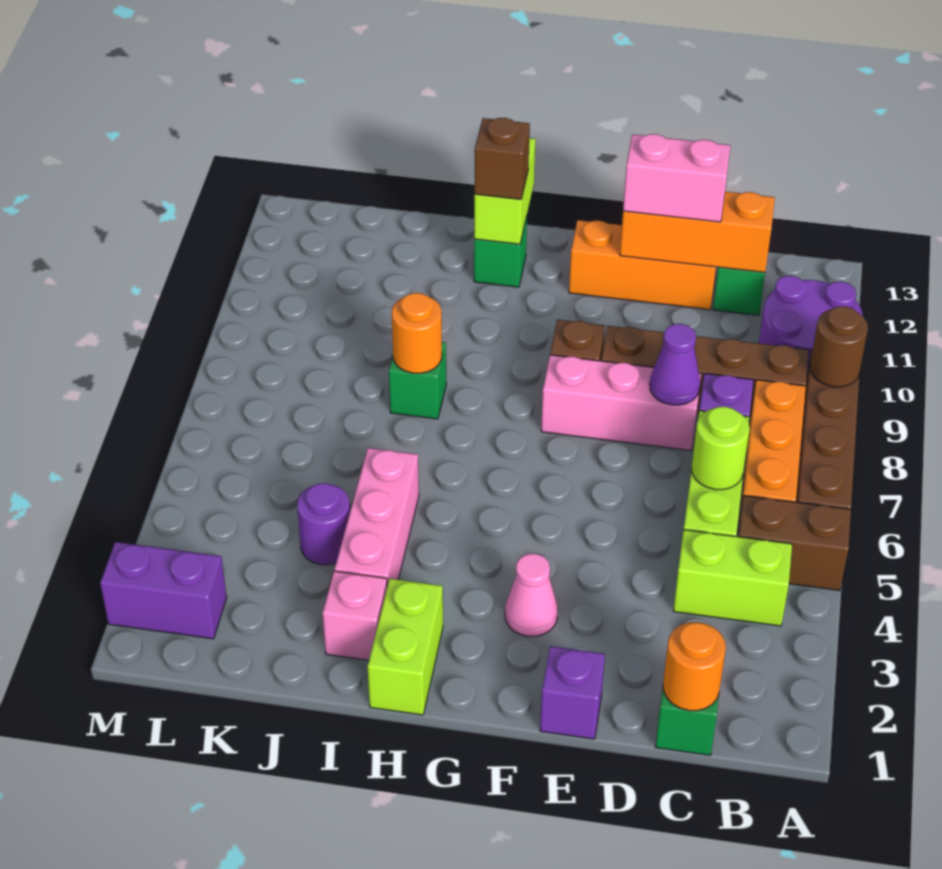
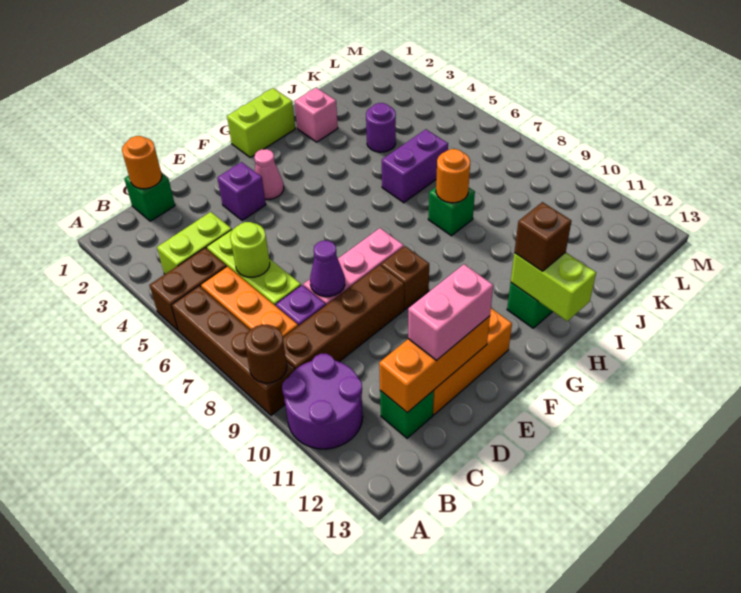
purple 1x1 brick [540,646,605,739] -> purple 1x1 brick moved to [217,162,266,221]
lime 1x2 brick [368,579,443,715] -> lime 1x2 brick turned to [227,88,295,157]
pink 1x3 brick [335,448,419,586] -> none
purple 1x2 brick [100,542,227,639] -> purple 1x2 brick moved to [382,129,448,203]

